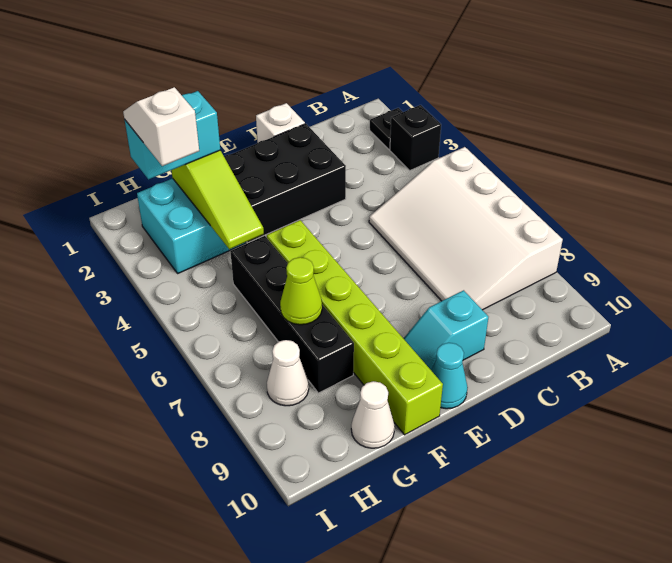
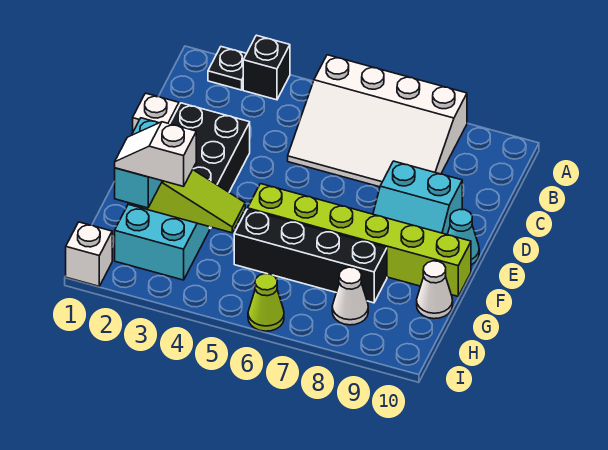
cyan 1x2 slope [404,290,488,370] -> cyan 2x2 slope [373,161,462,234]
lime 1x1 cone [280,257,322,325] -> lime 1x1 cone moved to [248,274,284,331]
none -> white 1x1 brick [66,222,112,286]

